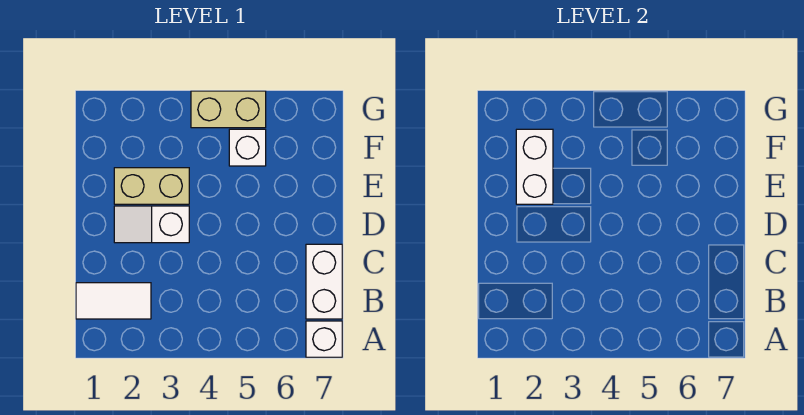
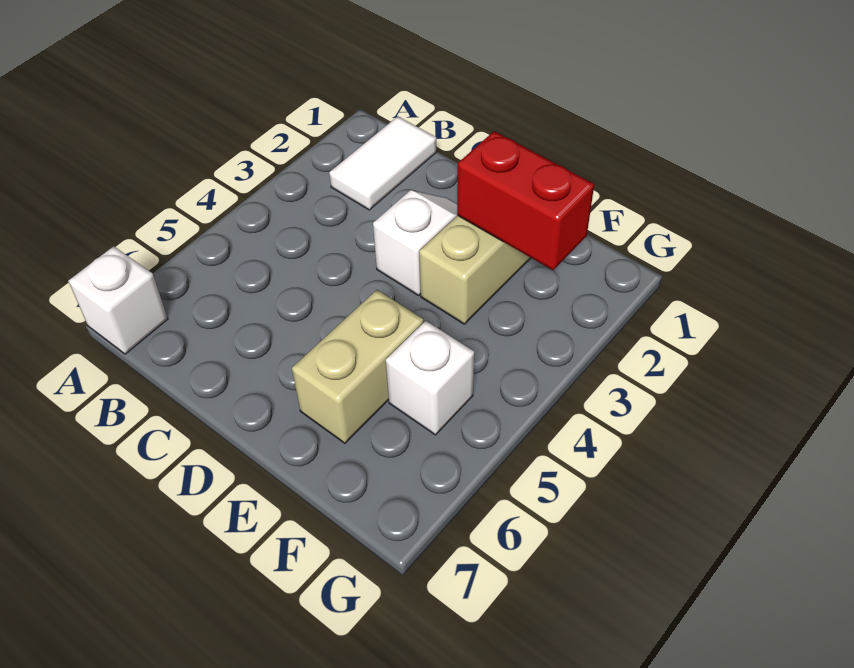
white 1x2 brick [306,244,342,319] -> none
white 1x2 brick [516,129,553,204] -> red 1x2 brick [457,131,594,270]
tan 1x2 brick [191,91,266,128] -> tan 1x2 brick moved to [292,290,423,443]

